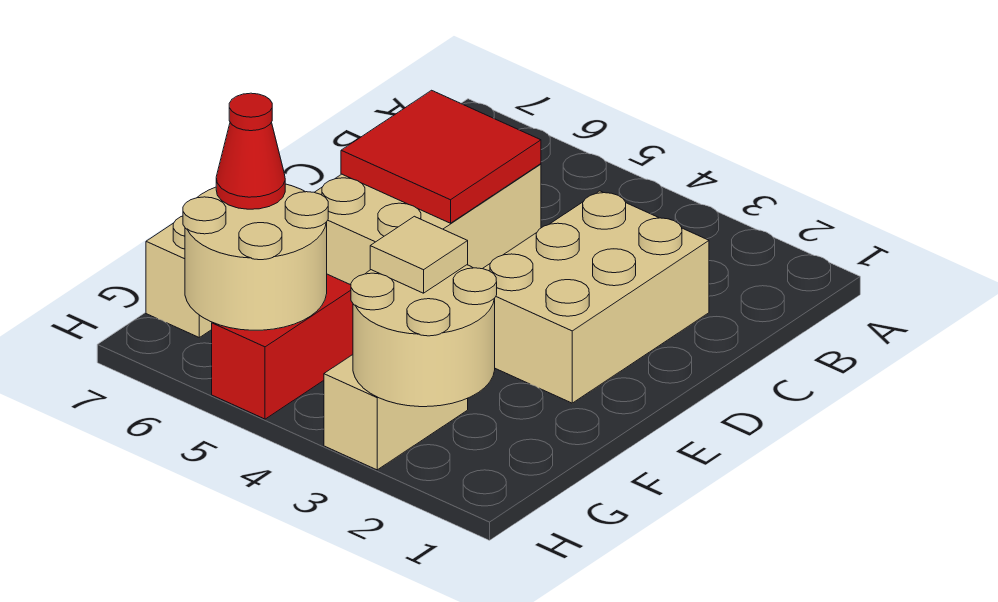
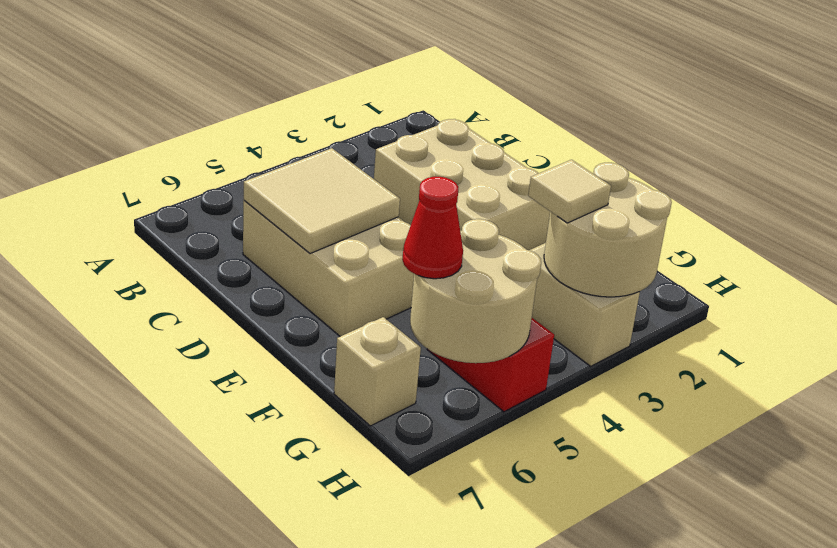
red 2x2 tile [341,90,541,223] -> tan 2x2 tile [244,148,400,254]

